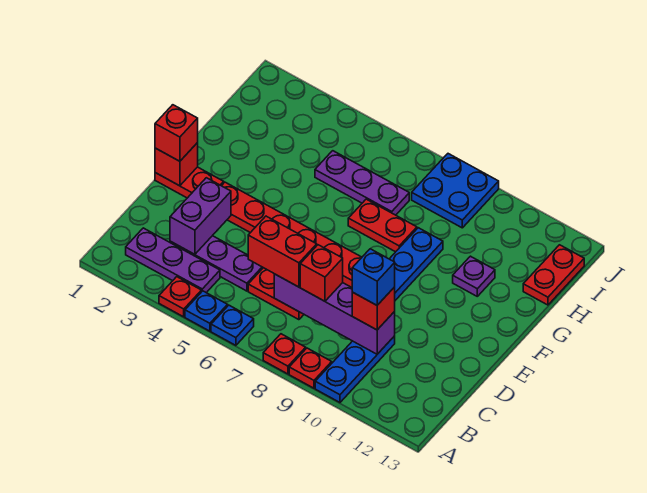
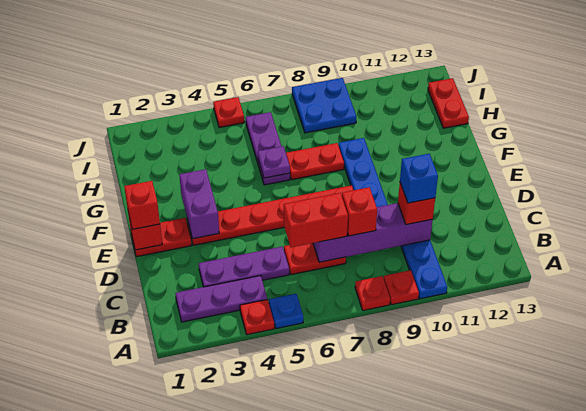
blue 1x1 plate [211,305,254,345] -> none
purple 1x2 brick [170,178,231,254] -> purple 1x2 brick moved to [179,169,219,239]
purple 1x1 plate [453,256,495,296] -> purple 1x1 plate moved to [258,146,290,178]
purple 1x3 plate [315,151,409,215] -> purple 1x3 plate turned to [246,112,290,185]
none -> red 1x1 plate [213,97,244,128]

